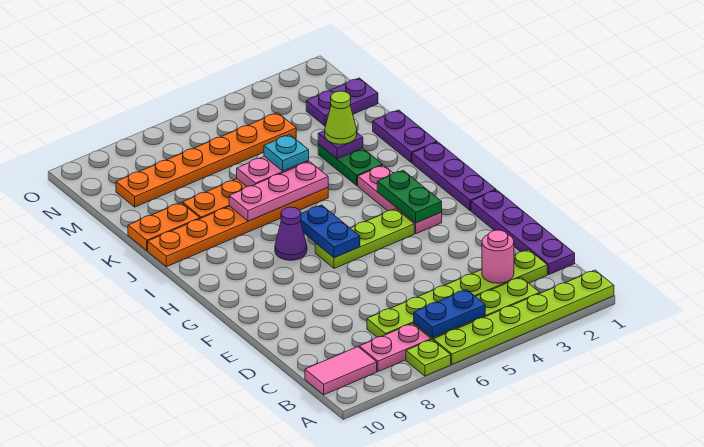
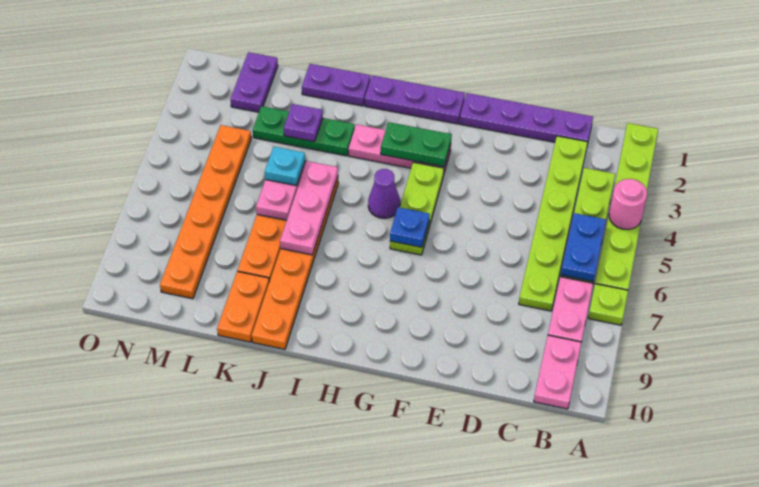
pink 1x2 tile [305,347,377,395] -> pink 1x2 plate [534,335,581,409]
pink 1x1 round brick [482,230,514,283] -> pink 1x1 round brick moved to [609,179,647,230]
blue 1x2 plate [300,205,360,258] -> blue 1x1 plate [390,207,430,247]
purple 1x1 cone [275,207,307,260] -> purple 1x1 cone moved to [368,169,400,218]
green 1x2 plate [318,144,383,186] -> green 1x3 plate [253,106,355,156]
lime 1x1 cone [325,91,357,144] -> none

